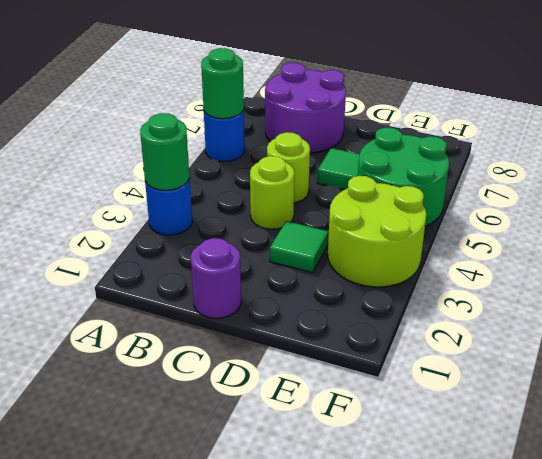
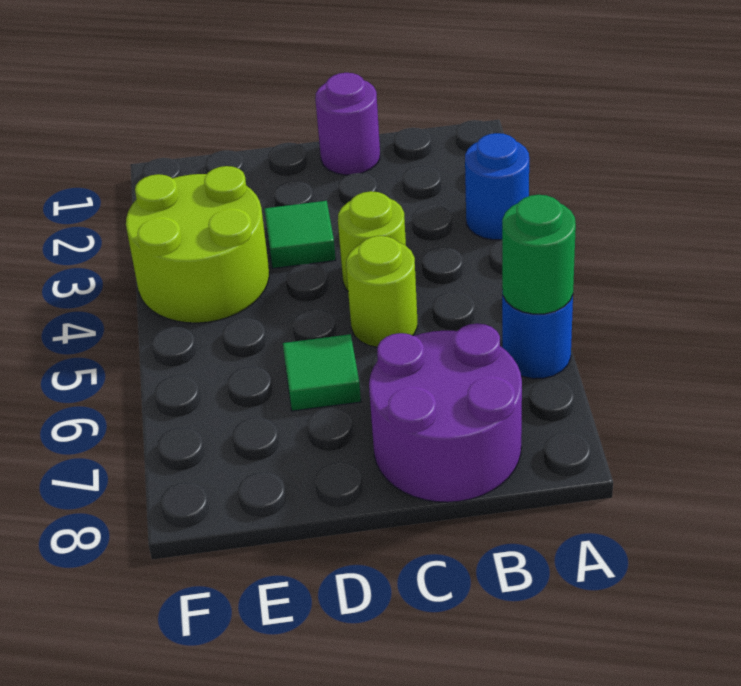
green 1x1 round brick [140,113,190,190] -> none
green 2x2 round brick [358,127,449,226] -> none

